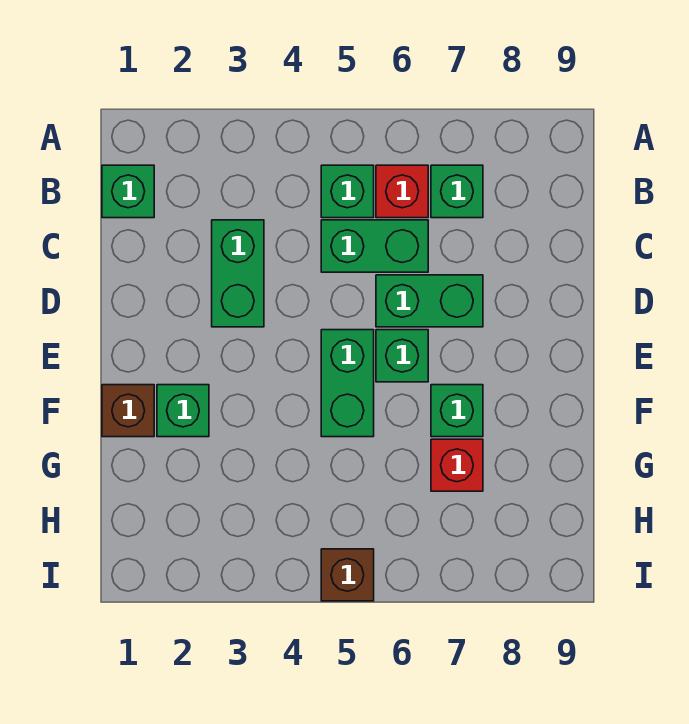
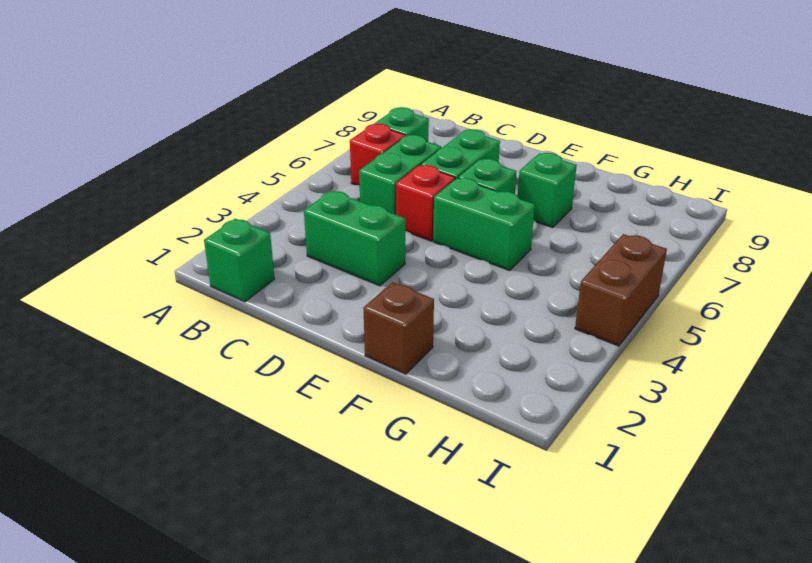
green 1x1 brick [321,165,374,218] -> none
green 1x1 brick [157,385,209,437] -> none
red 1x1 brick [431,439,483,491] -> red 1x1 brick moved to [396,165,455,241]
brown 1x1 brick [321,549,374,601] -> brown 1x2 brick [575,234,667,346]

